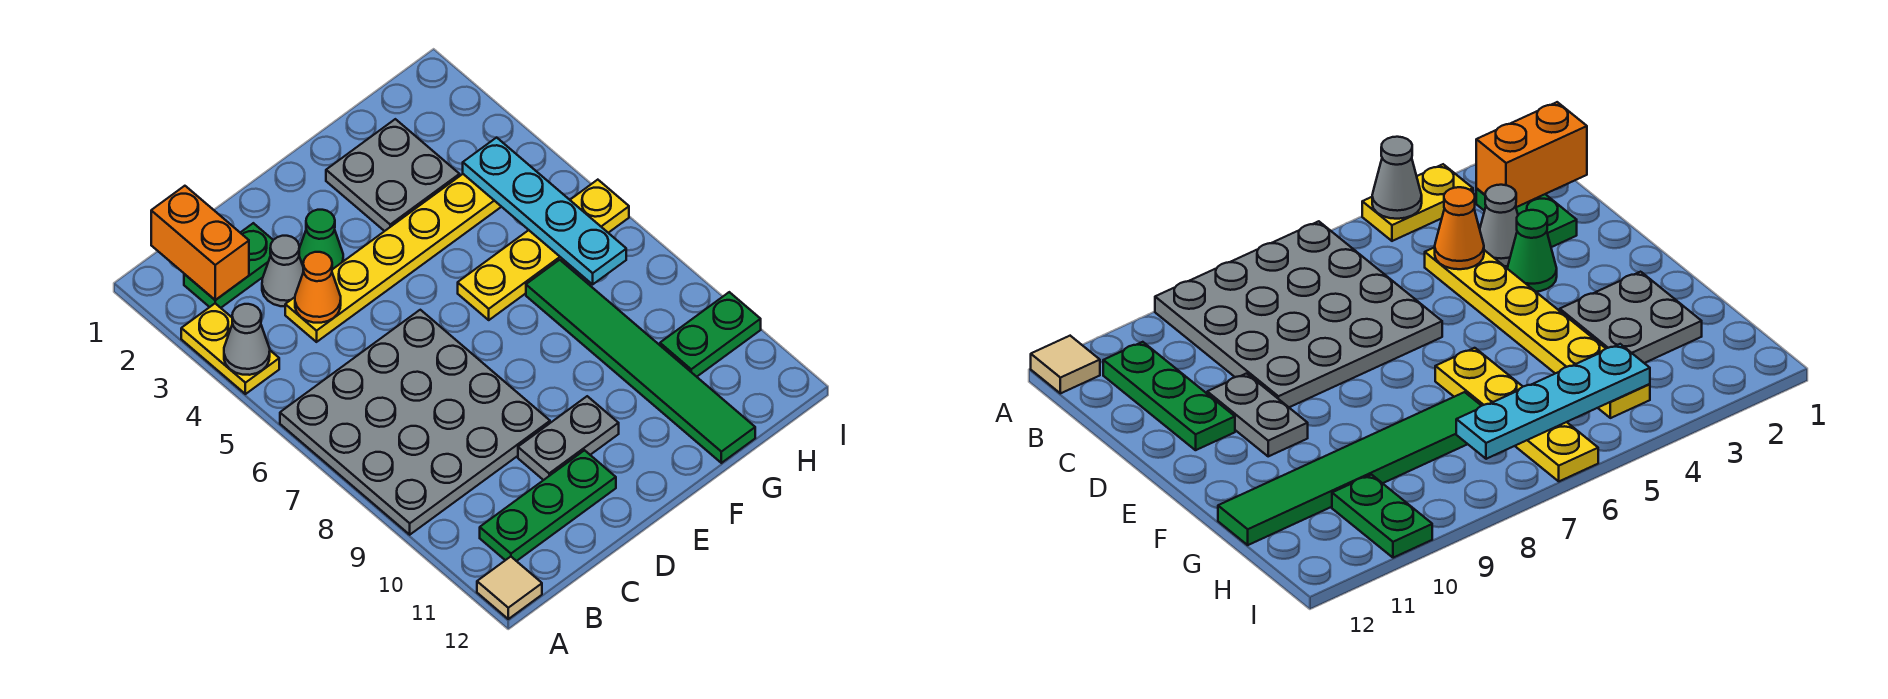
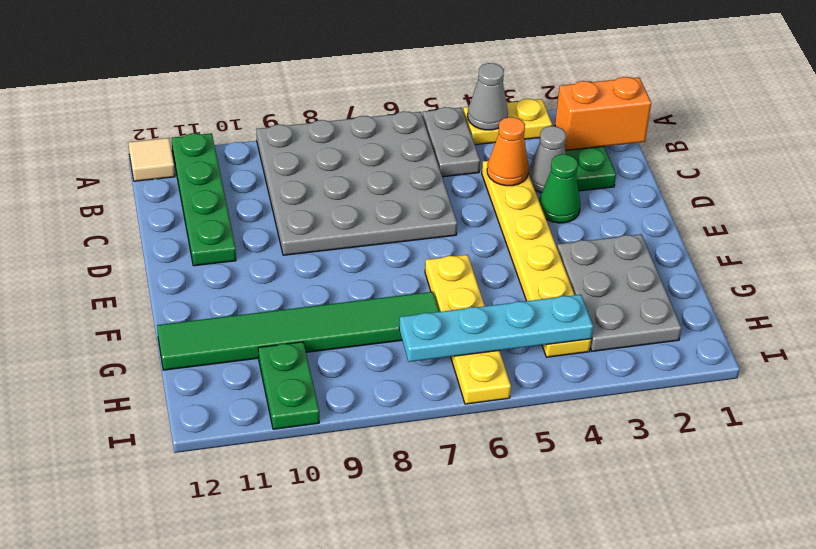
green 1x3 plate [480,450,616,561] -> green 1x4 plate [172,133,236,266]
grey 1x2 plate [518,396,619,480] -> grey 1x2 plate moved to [422,107,480,177]
grey 2x2 plate [326,119,460,231] -> grey 2x3 plate [557,234,682,351]

